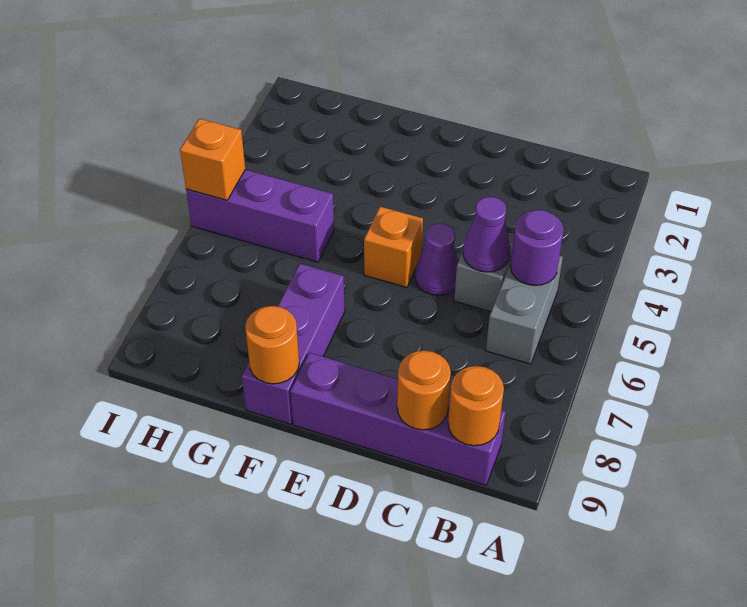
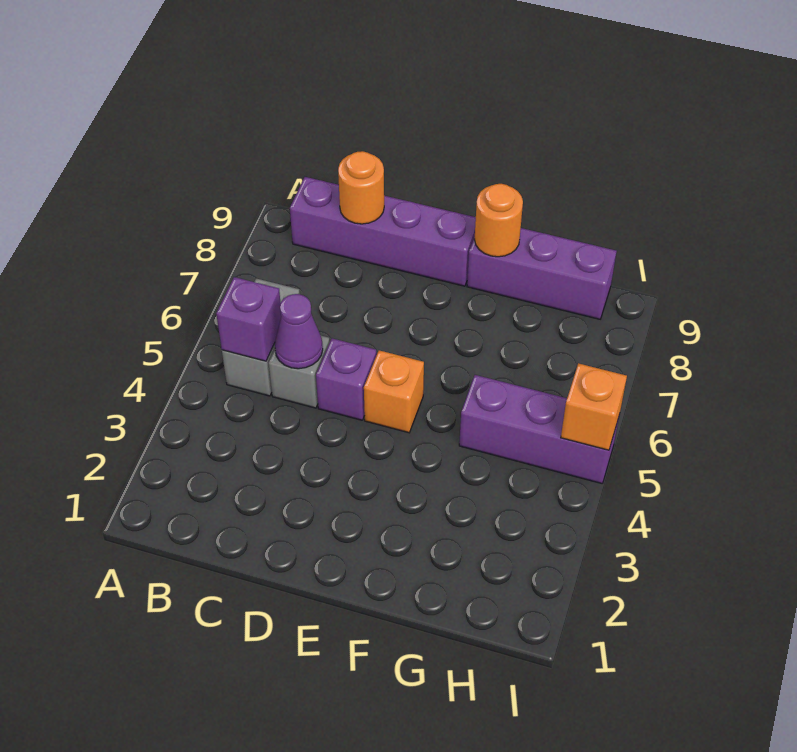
purple 1x1 round brick [510,210,564,286] -> purple 1x1 brick [216,277,281,361]
orange 1x1 round brick [448,366,504,446] -> none
purple 1x1 cone [415,224,458,295] -> purple 1x1 brick [316,338,377,420]
purple 1x3 brick [242,264,345,424] -> purple 1x3 brick turned to [467,228,617,319]

